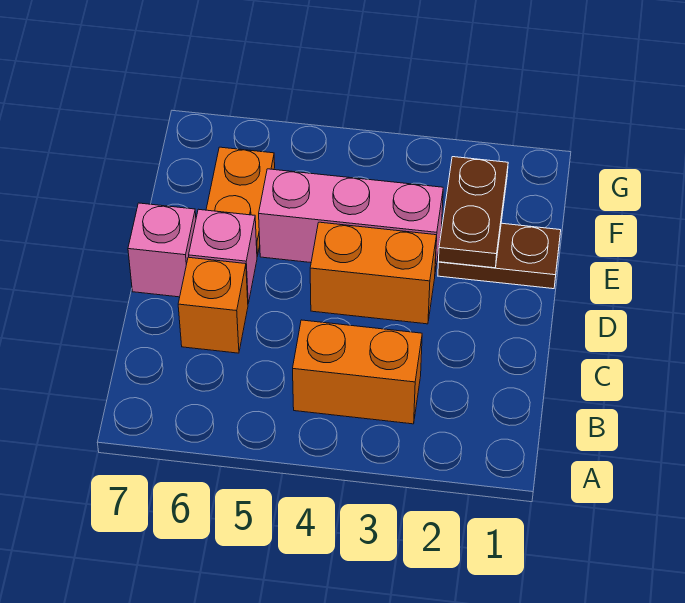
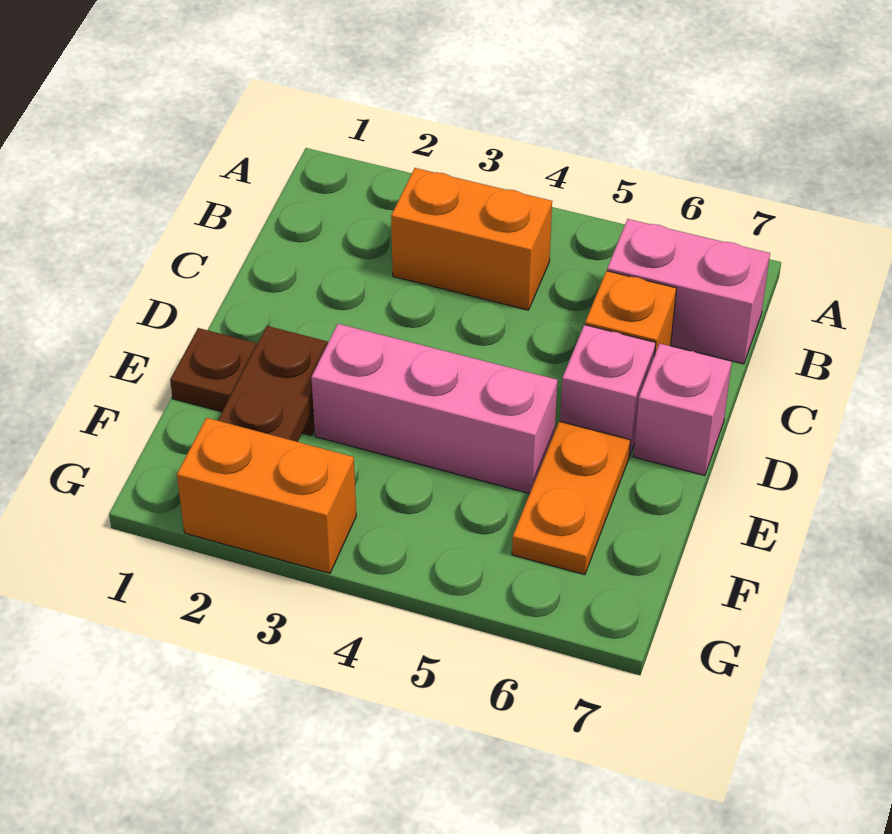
none -> pink 1x2 brick [607,219,770,364]
orange 1x2 brick [310,222,437,324] -> orange 1x2 brick moved to [177,418,356,573]

